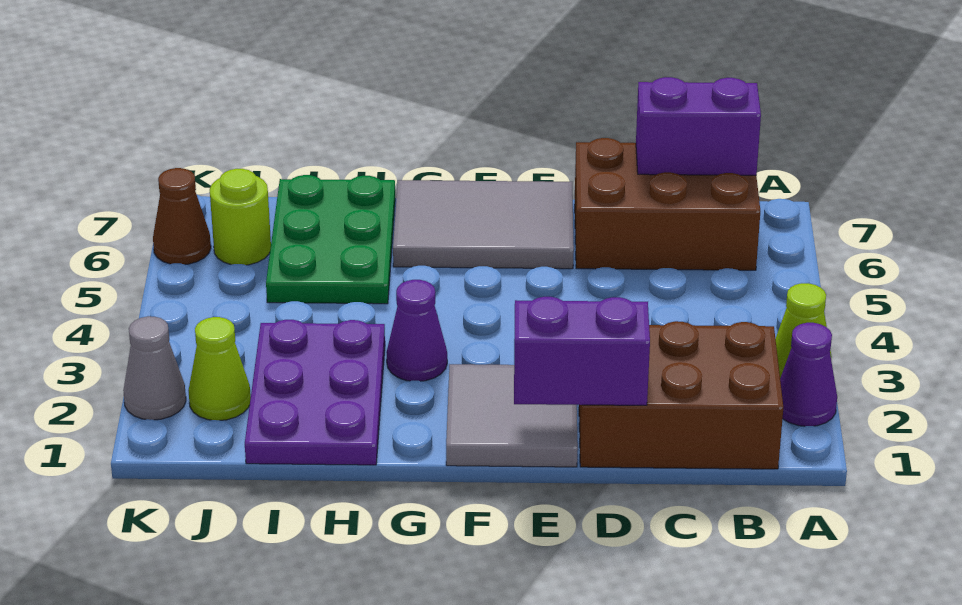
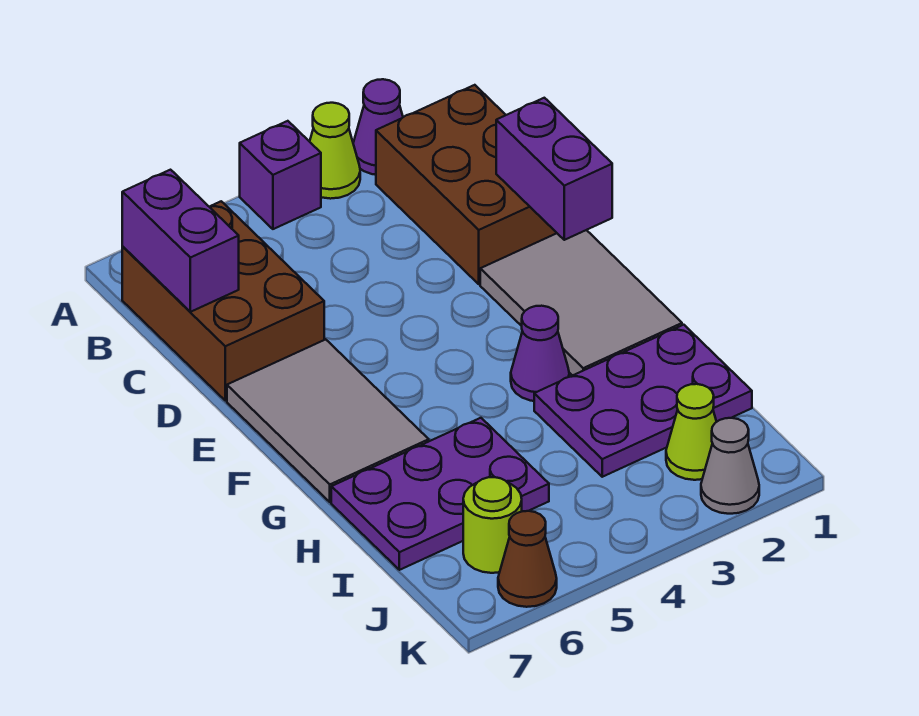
none -> purple 1x1 brick [240,121,321,229]
grey 2x2 tile [446,364,578,467] -> grey 2x3 tile [480,230,682,376]
green 2x3 plate [266,175,395,304] -> purple 2x3 plate [331,418,549,570]

